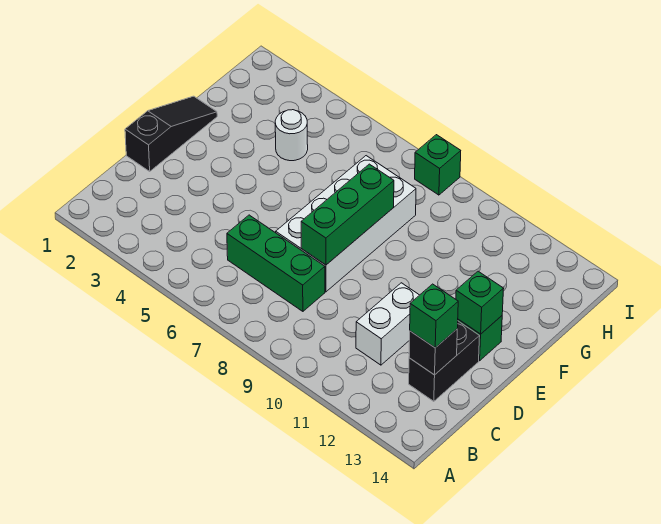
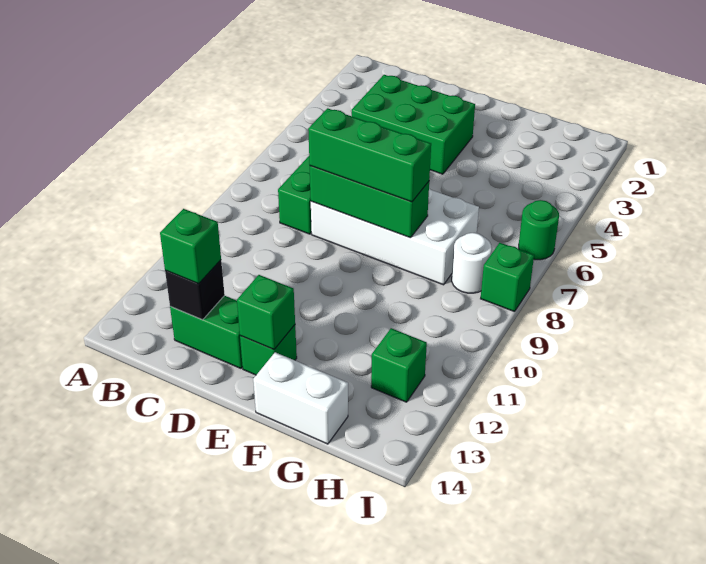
none -> green 2x3 brick [352,75,475,174]
white 1x2 brick [356,283,419,365] -> white 1x2 brick moved to [253,352,348,444]
black 1x2 brick [409,321,480,401] -> green 1x2 brick [170,296,243,368]
black 1x3 slope [125,96,217,171] -> none
none -> green 1x3 brick [308,108,431,202]
white 1x1 round brick [275,110,308,161] -> white 1x1 round brick moved to [452,233,492,293]
none -> green 1x1 brick [371,328,427,402]
none -> green 1x1 round brick [519,200,559,260]

